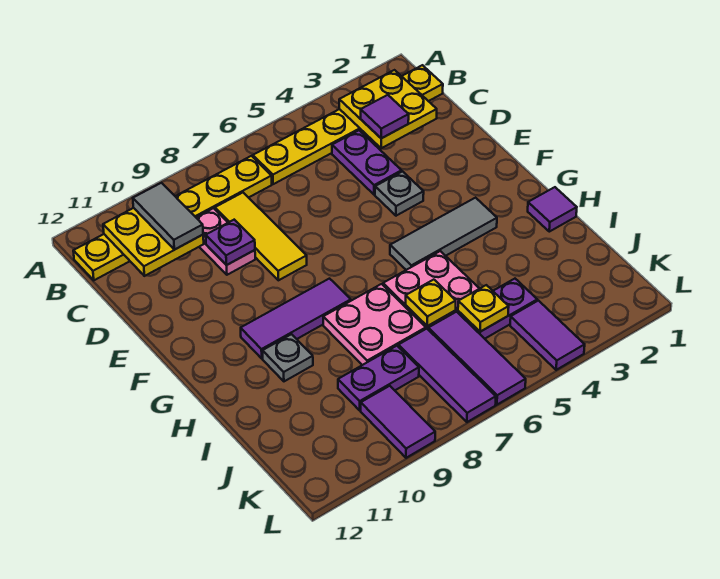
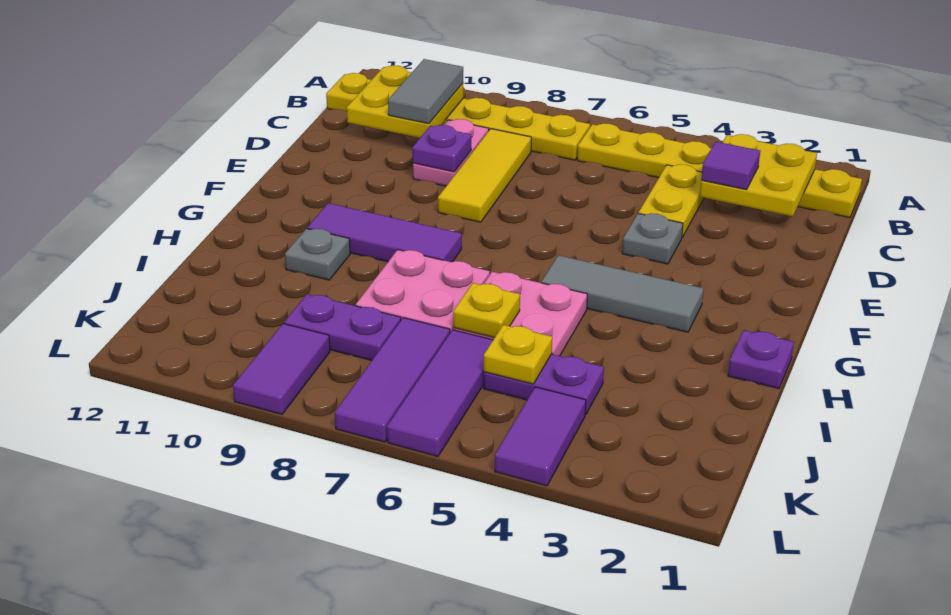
purple 1x2 plate [332,130,402,195] -> yellow 1x2 plate [638,164,704,237]
purple 1x1 tile [528,187,577,232] -> purple 1x1 plate [728,330,794,388]

